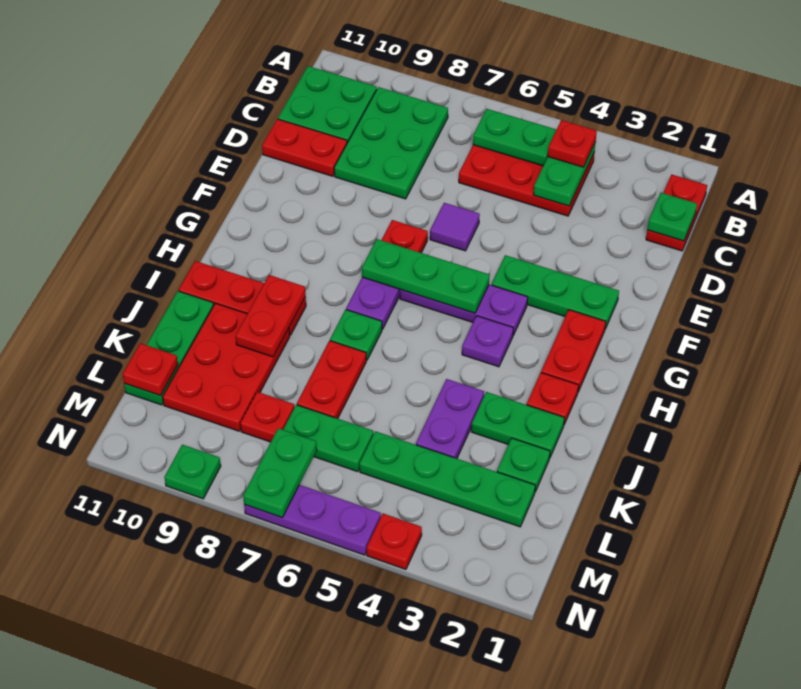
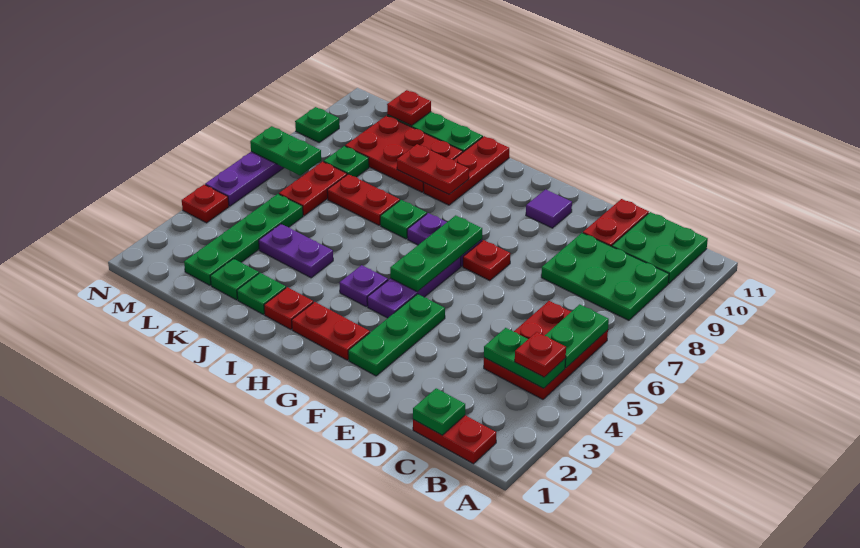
purple 1x1 tile [430,203,480,251] -> purple 1x1 tile moved to [526,190,572,228]
green 1x2 plate [471,392,564,457] -> green 1x1 plate [237,273,286,315]
green 1x2 plate [283,405,373,472] -> red 1x2 plate [279,162,347,216]
red 1x1 plate [240,392,294,442] -> green 1x1 plate [324,146,369,177]

